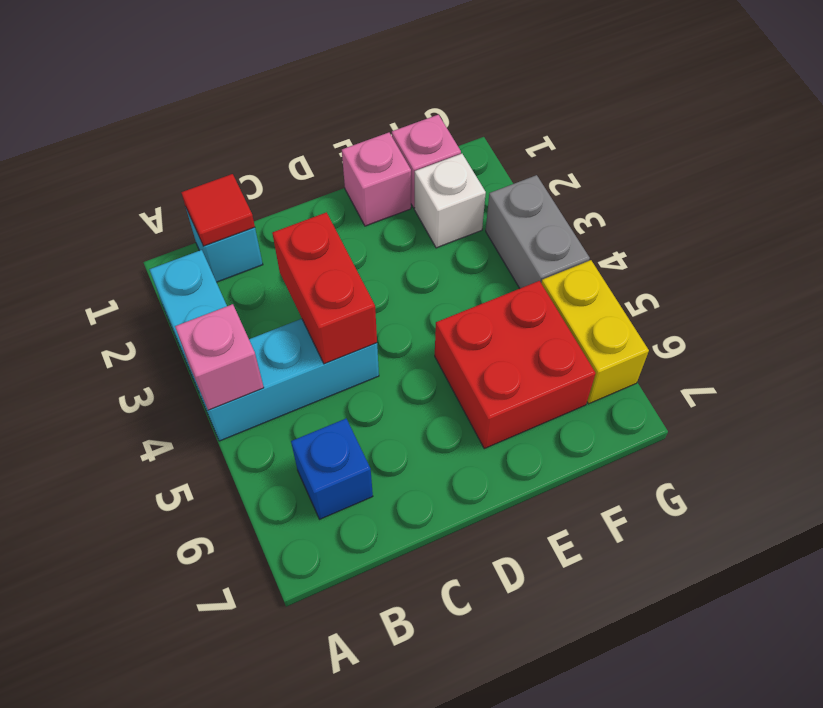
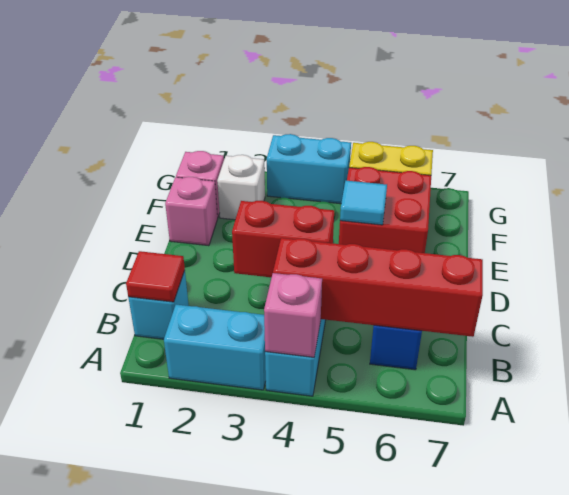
none -> red 1x4 brick [273,238,483,337]
none -> cyan 1x1 tile [340,181,387,225]
grey 1x2 brick [486,175,590,288] -> cyan 1x2 brick [267,134,351,204]

